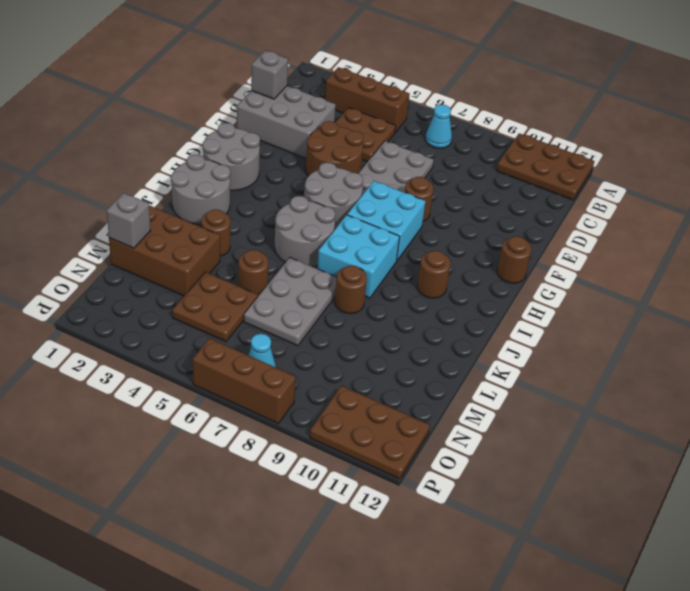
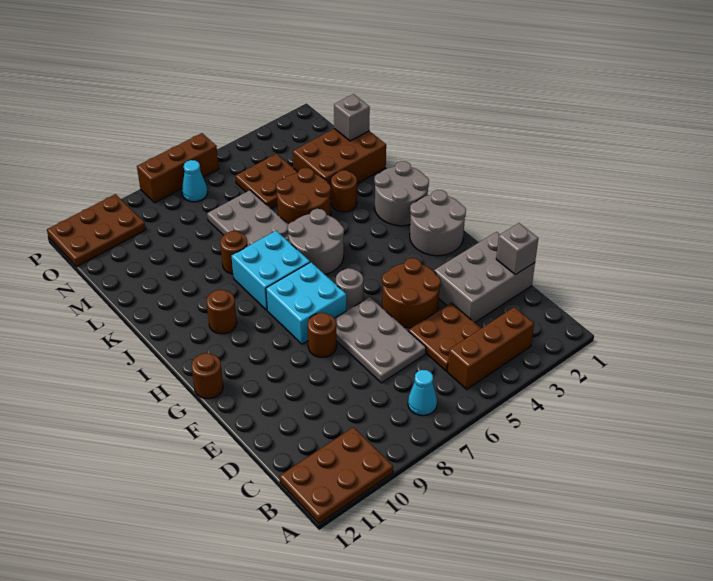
grey 2x2 round brick [304,162,363,230] -> grey 1x1 round brick [336,268,363,310]
brown 1x1 round brick [238,250,269,296] -> brown 2x2 round brick [276,168,331,224]

